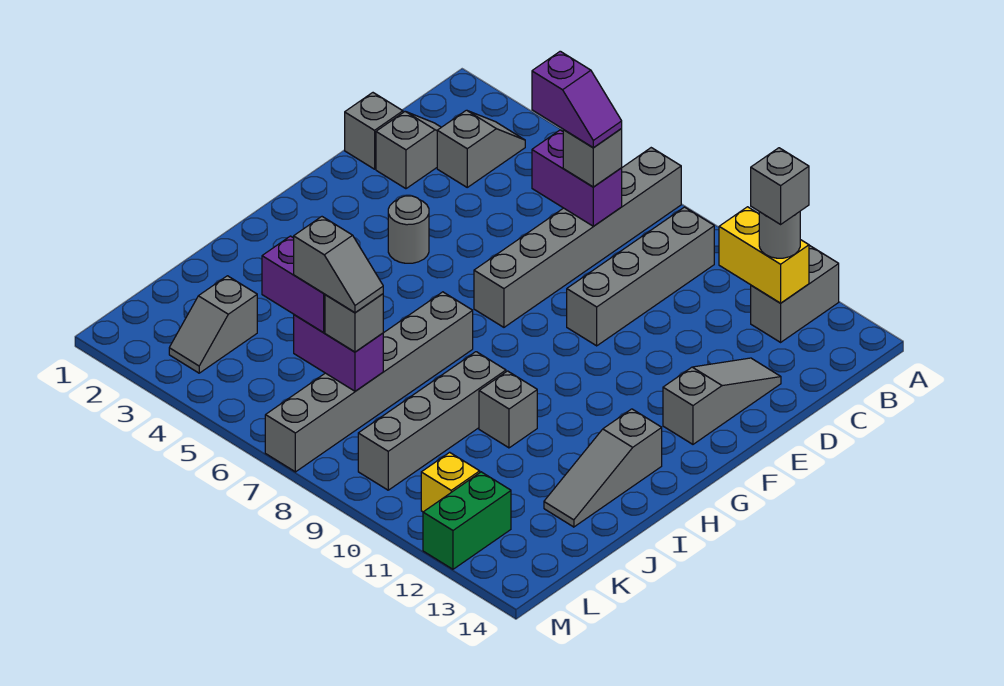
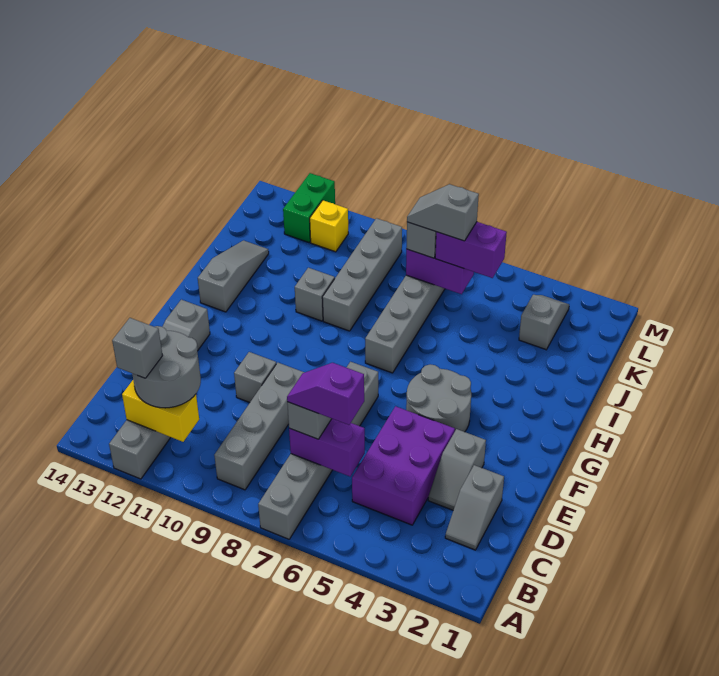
grey 1x2 slope [437,110,525,187] -> grey 1x2 slope moved to [428,429,486,510]
grey 1x1 round brick [759,212,800,258] -> grey 2x2 round brick [132,326,201,408]
none -> purple 2x3 brick [352,406,455,525]
grey 1x1 brick [345,93,403,169] -> grey 1x1 brick moved to [234,352,276,403]
grey 1x1 round brick [388,196,429,263] -> grey 2x2 round brick [406,364,471,432]

